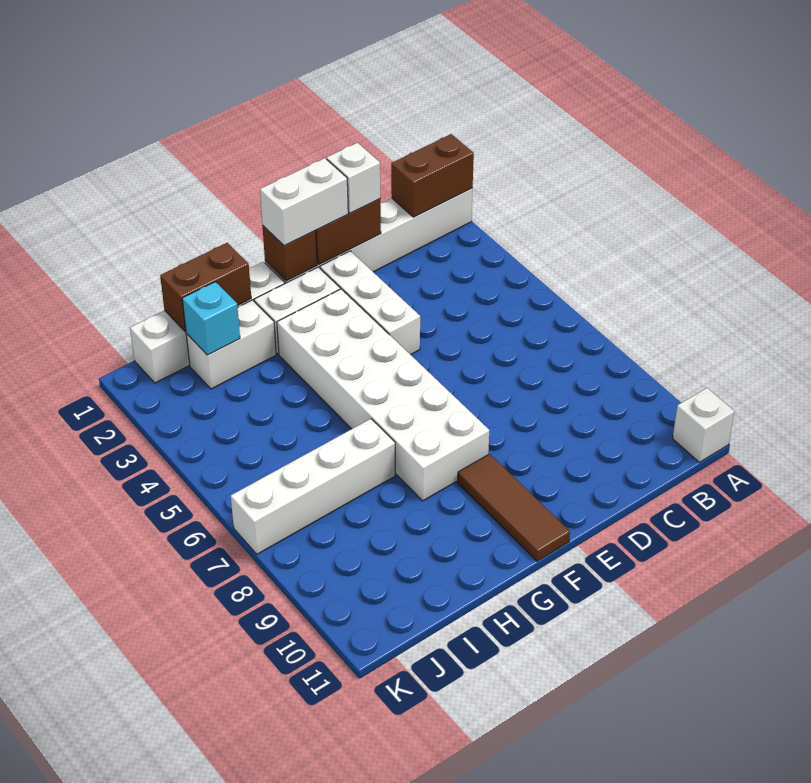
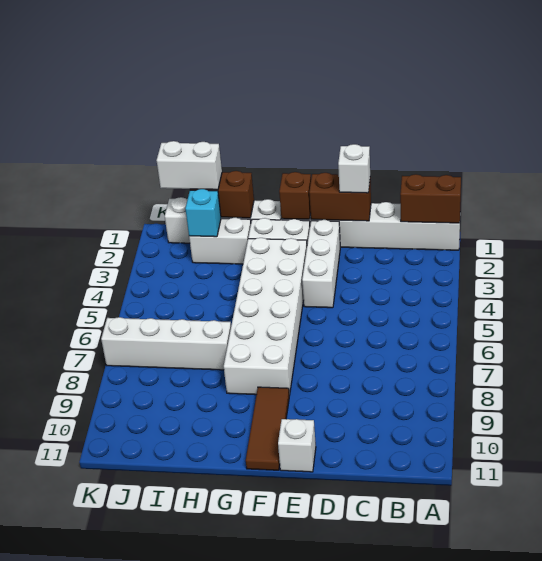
white 1x1 brick [673,388,734,462] -> white 1x1 brick moved to [278,419,316,472]
white 1x2 brick [260,158,348,246] -> white 1x2 brick moved to [157,141,222,190]

